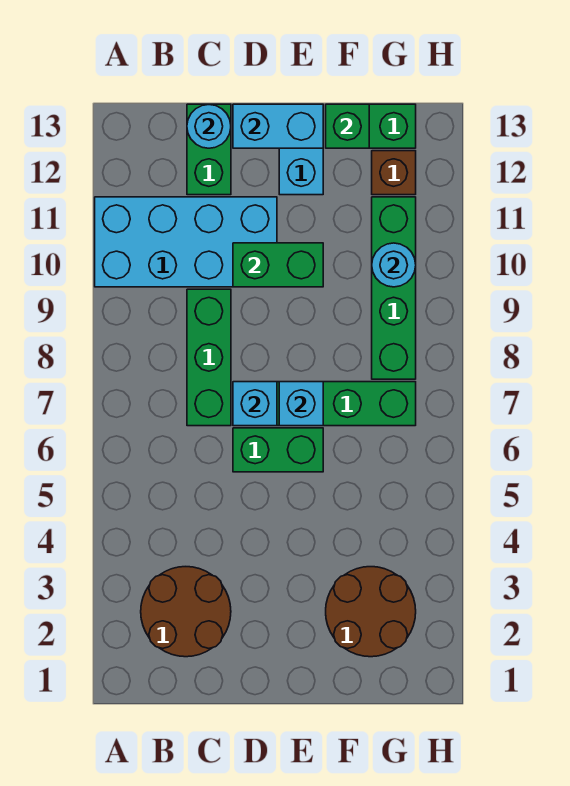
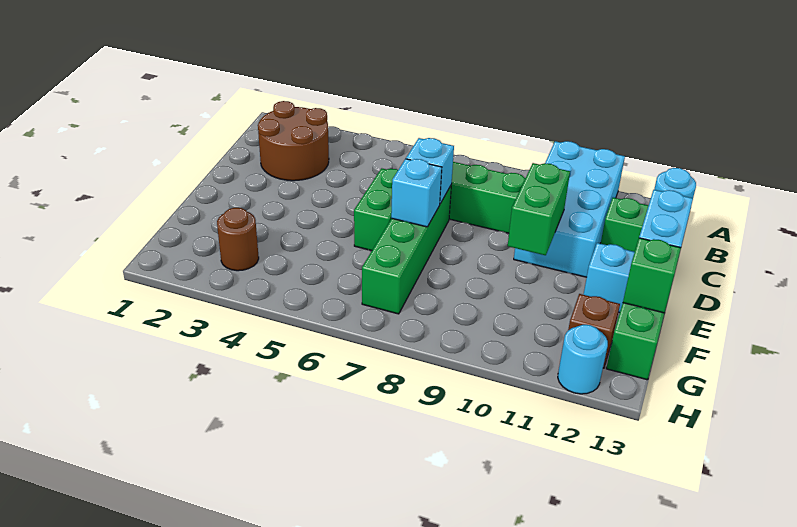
brown 2x2 round brick [326,567,416,657] -> brown 1x1 round brick [217,208,259,271]
green 1x4 brick [372,197,416,379] -> none
cyan 1x1 round brick [372,243,416,287] -> cyan 1x1 round brick moved to [558,325,608,394]

